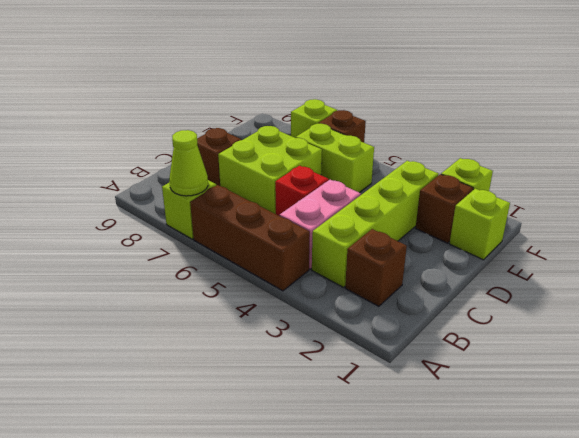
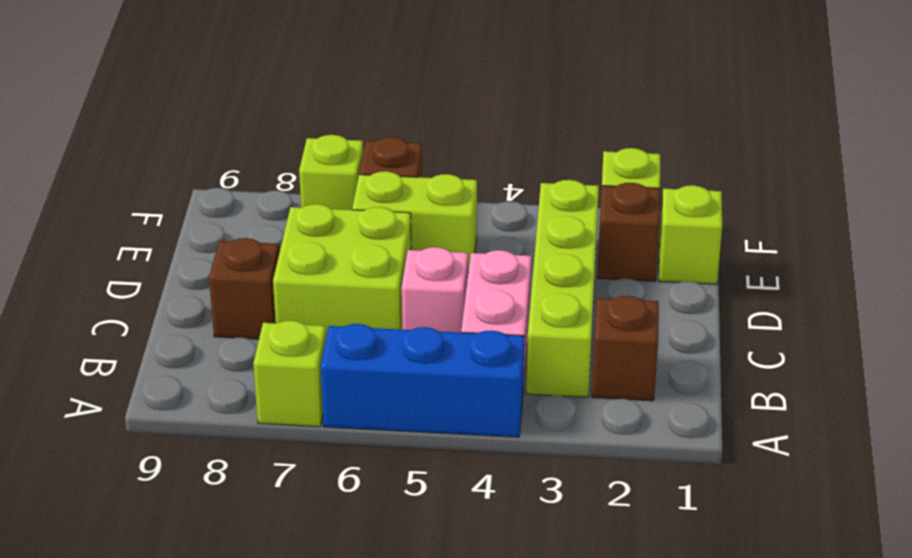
brown 1x3 brick [190,185,310,291] -> blue 1x3 brick [321,324,524,437]
lime 1x1 cone [169,130,208,196] -> none
red 1x1 brick [275,166,329,216] -> pink 1x1 brick [402,247,468,333]

